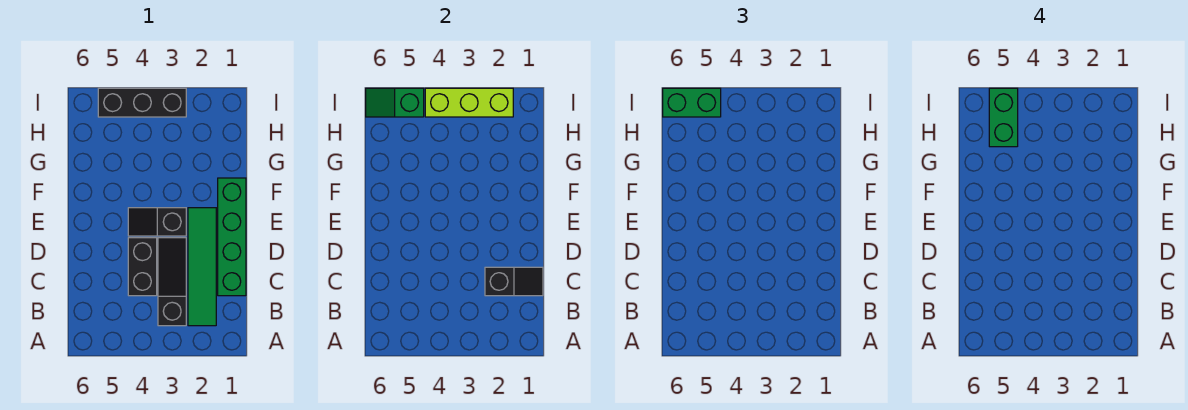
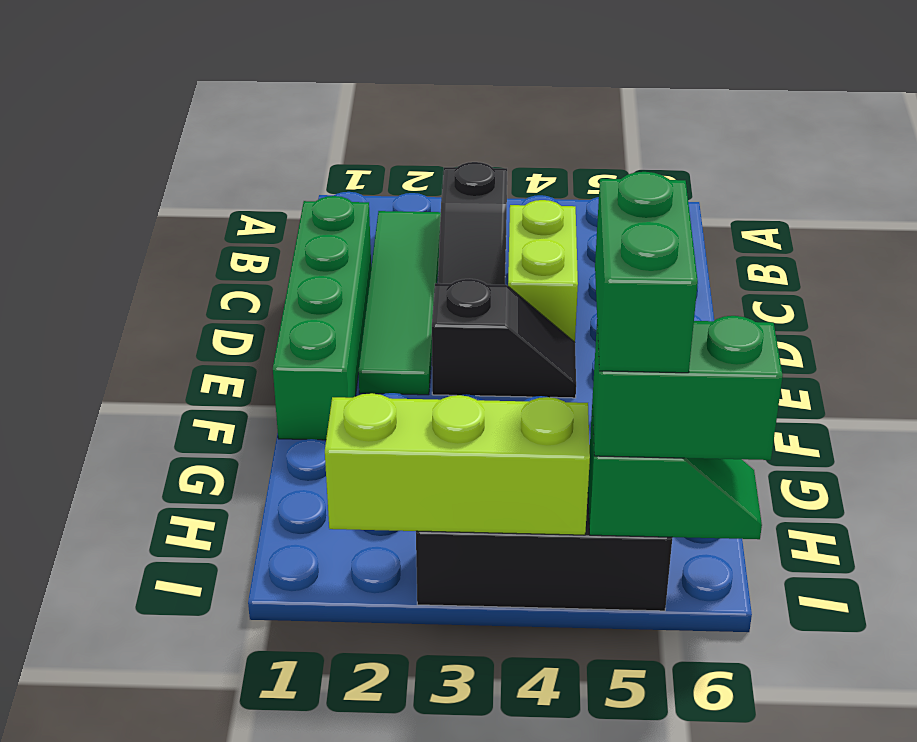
black 1x2 slope [485,267,543,296] -> none
black 1x2 brick [128,238,157,296] -> lime 1x2 brick [508,200,578,342]

